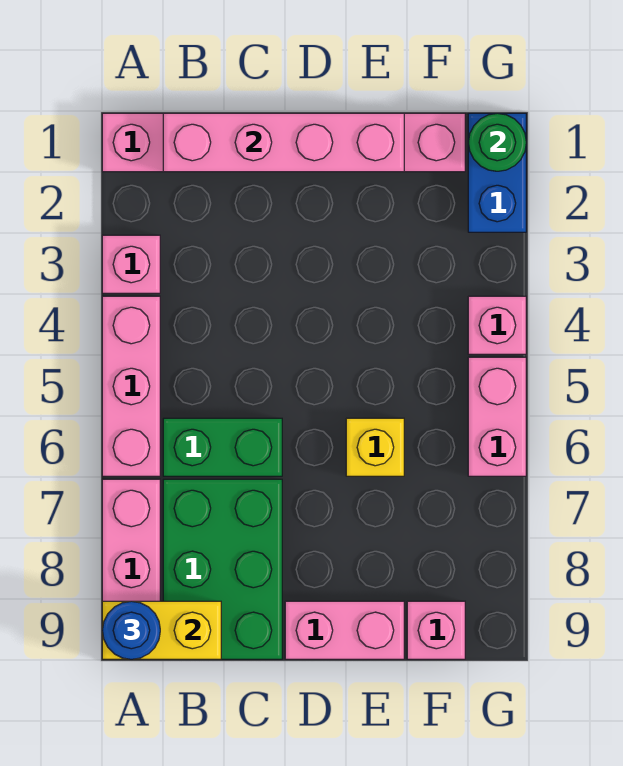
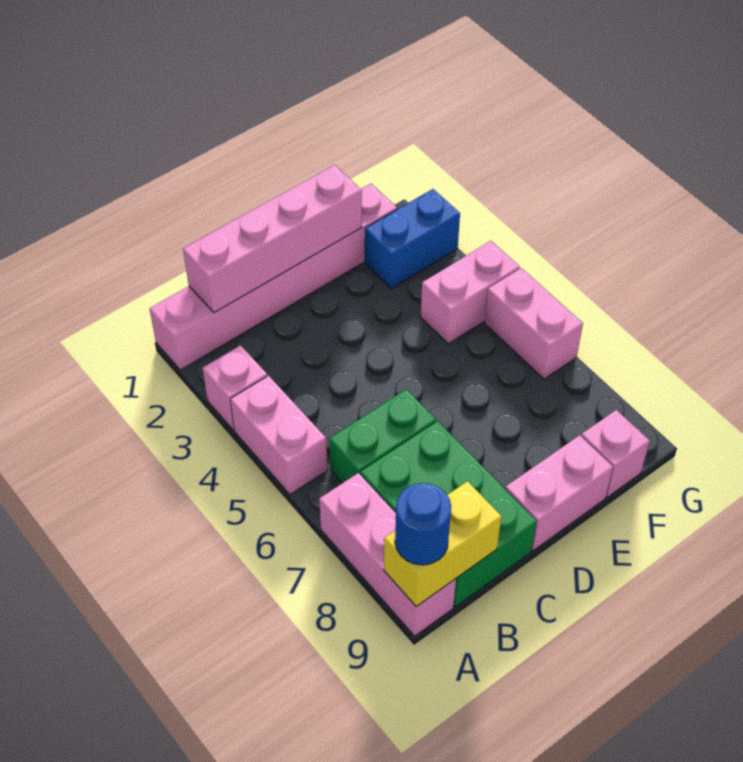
pink 1x3 brick [102,296,160,476] -> pink 1x2 brick [230,376,327,494]
yellow 1x1 brick [346,418,404,476] -> none
blue 1x2 brick [468,113,526,232] -> blue 1x2 brick turned to [365,189,460,289]
green 1x1 round brick [468,113,526,171] -> none
pink 1x1 brick [468,296,526,354] -> pink 1x2 brick [421,241,520,344]

